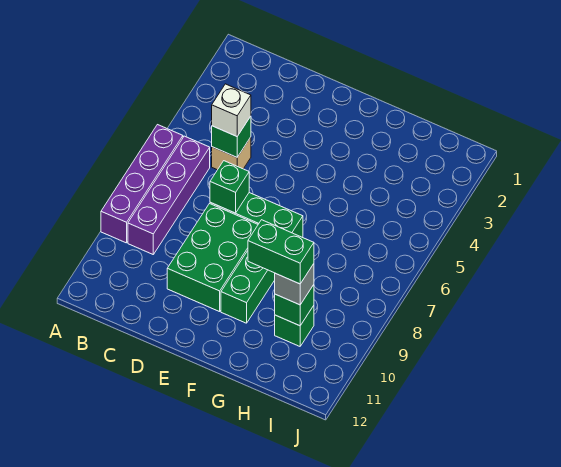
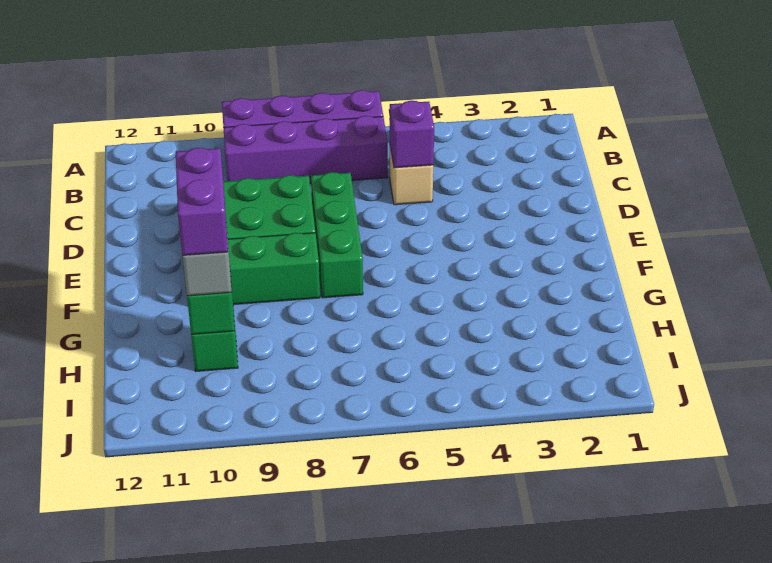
green 1x1 brick [212,116,251,157] -> purple 1x1 brick [390,101,434,168]
white 1x1 brick [212,84,251,136] -> none
green 1x1 brick [210,161,249,213] -> none
green 1x2 brick [248,220,314,284] -> purple 1x2 brick [176,148,228,255]

